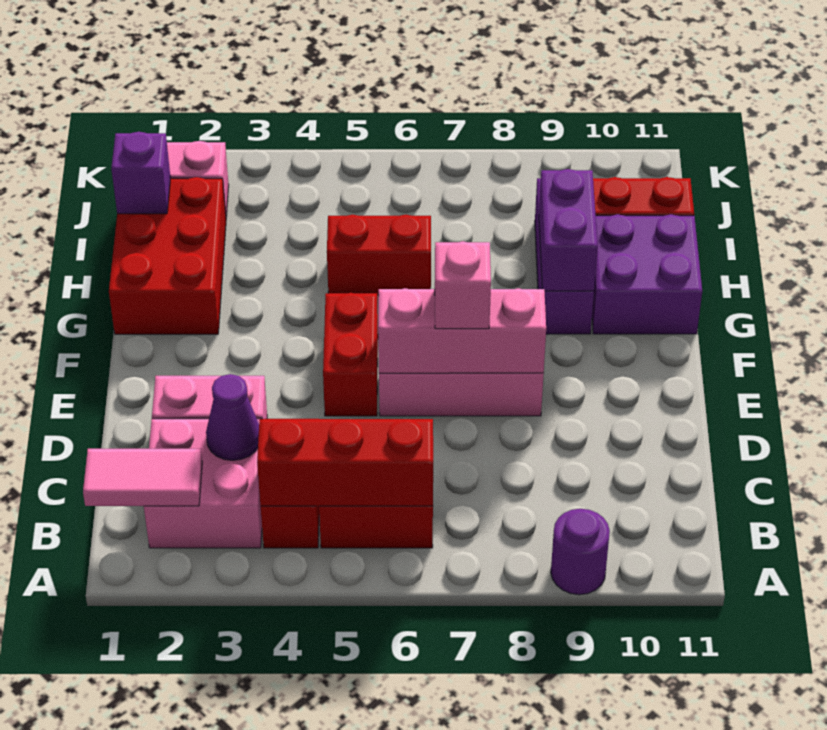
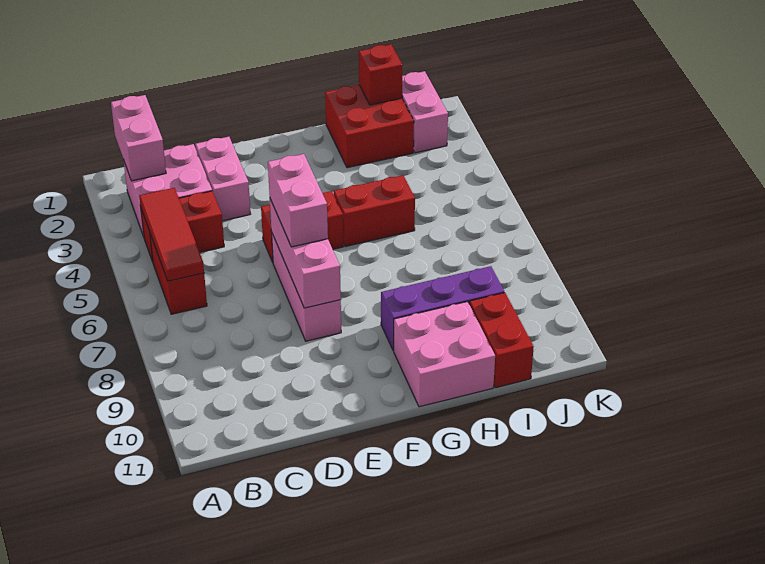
purple 1x1 round brick [551,509,610,595] -> none
pink 1x2 tile [83,449,202,506] -> pink 1x2 brick [111,95,166,181]
red 1x3 brick [257,419,433,506] -> red 1x3 tile [139,188,204,281]
purple 1x1 cone [206,374,259,460] -> none
pink 1x1 brick [435,241,491,329] -> pink 1x2 brick [268,154,328,247]
red 2x3 brick [109,177,226,334] -> red 2x2 brick [325,85,414,168]
purple 1x2 brick [539,169,598,291] -> none
purple 2x2 brick [592,214,702,334] -> pink 2x2 brick [394,302,495,407]
red 1x2 brick [327,215,431,295] -> red 1x2 brick turned to [334,175,415,247]
purple 1x1 brick [111,132,171,214] -> red 1x1 brick [359,44,402,105]

